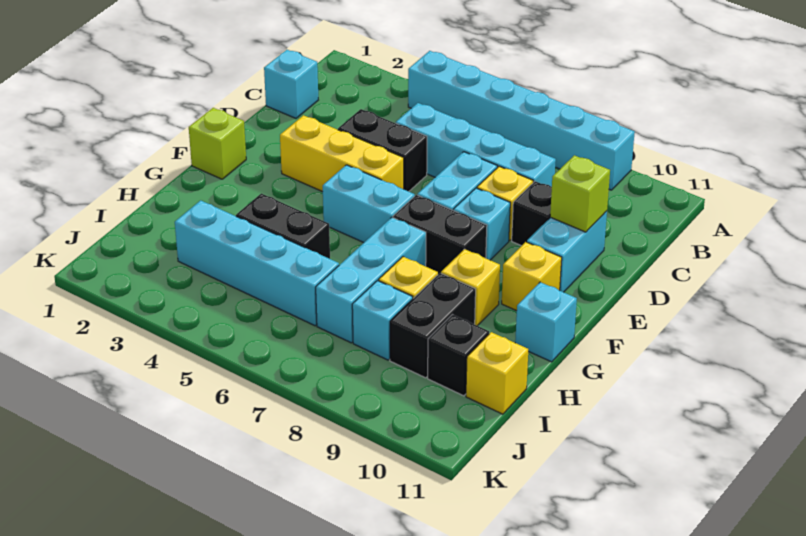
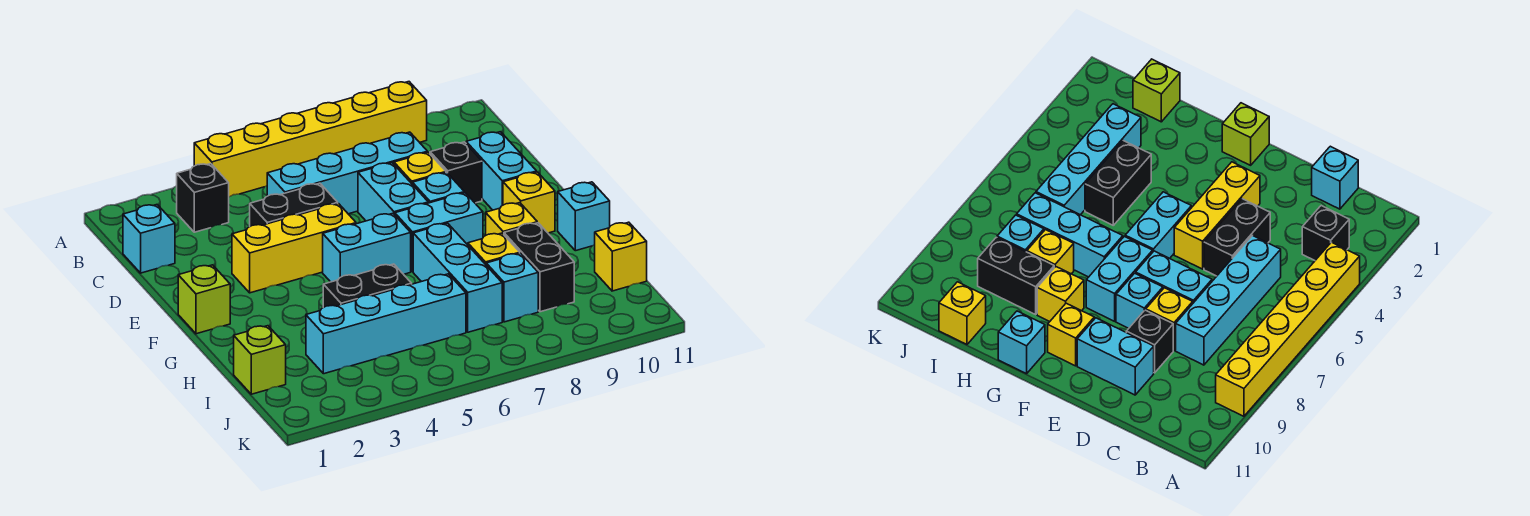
cyan 1x6 brick [408,51,635,190] -> yellow 1x6 brick [194,82,427,197]
lime 1x1 brick [550,155,610,232] -> lime 1x1 brick moved to [234,326,286,394]
black 1x2 brick [393,195,487,274] -> cyan 1x2 brick [395,193,483,272]
black 1x1 brick [428,315,489,396] -> black 1x1 brick moved to [177,164,229,232]

